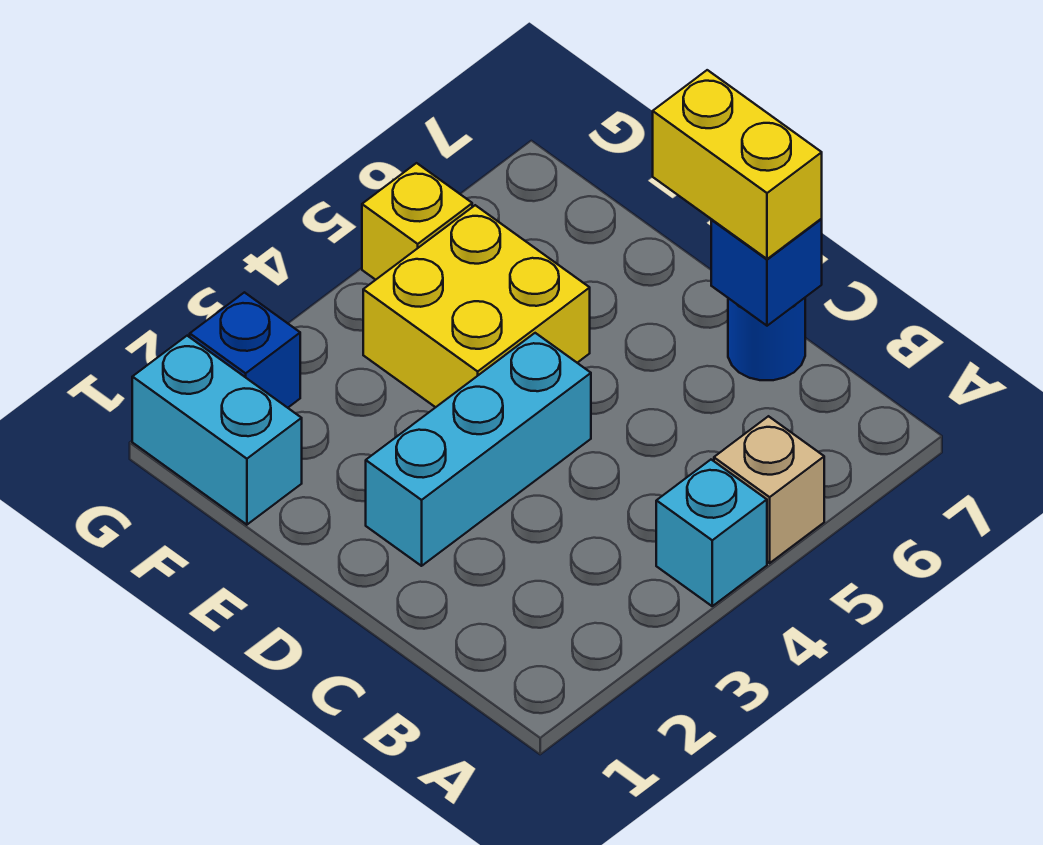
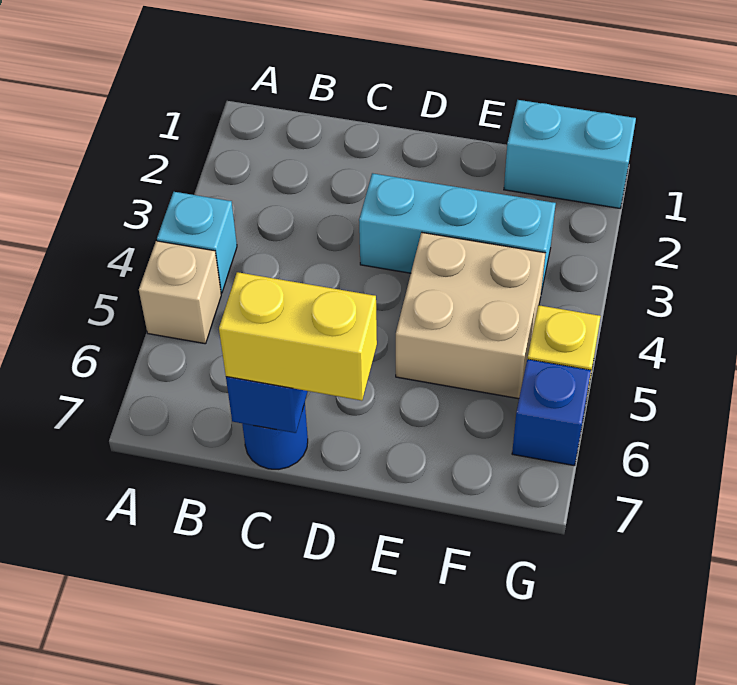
cyan 1x3 brick [366,333,591,566] -> cyan 1x3 brick turned to [359,173,556,293]
yellow 2x2 brick [363,205,590,407] -> tan 2x2 brick [396,232,545,399]
blue 1x1 brick [190,292,300,408] -> blue 1x1 brick moved to [512,359,591,466]

